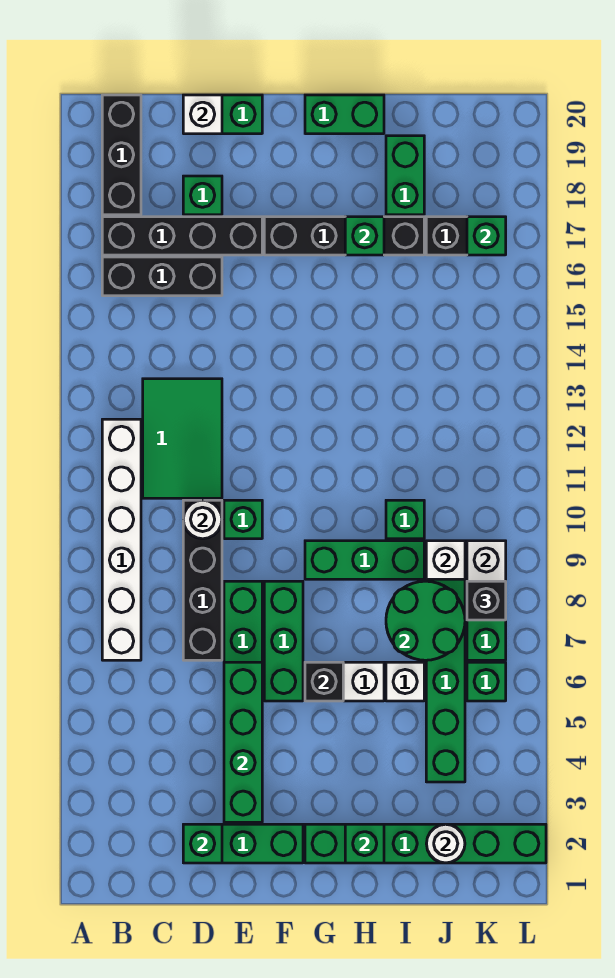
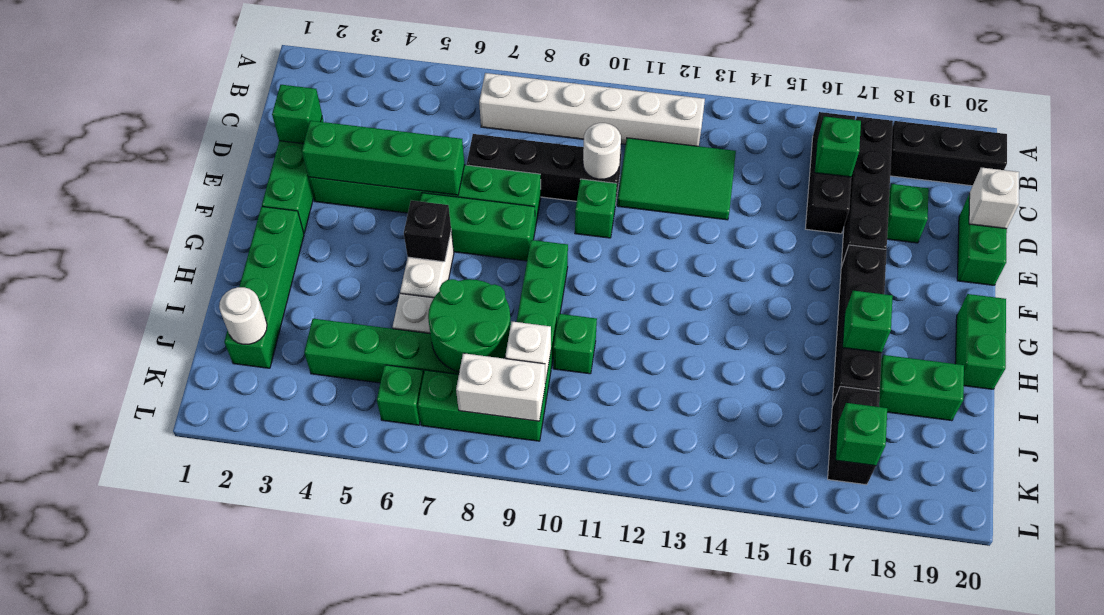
green 1x6 brick [305,824,546,863] -> green 1x4 brick [224,207,304,368]
green 1x1 brick [345,824,384,863] -> green 1x1 brick moved to [815,116,861,177]
black 1x1 brick [467,581,506,620] -> none

